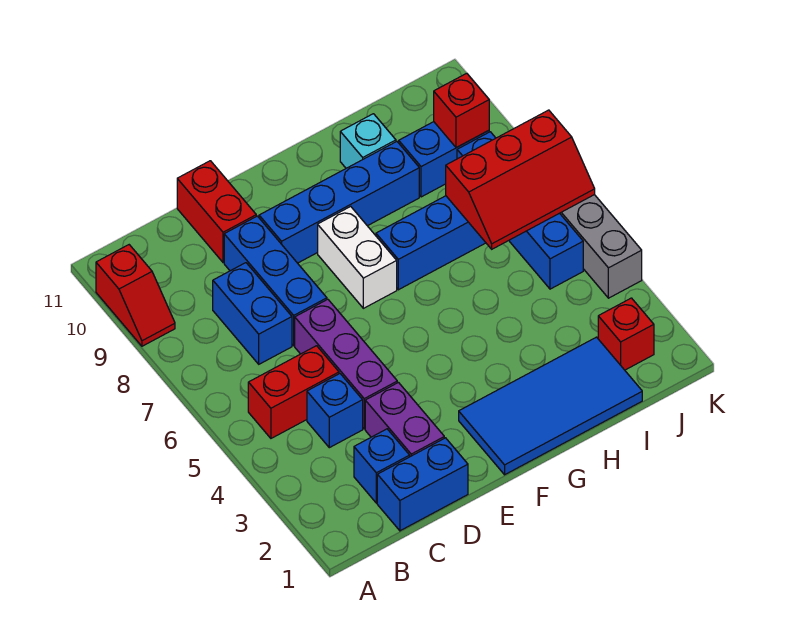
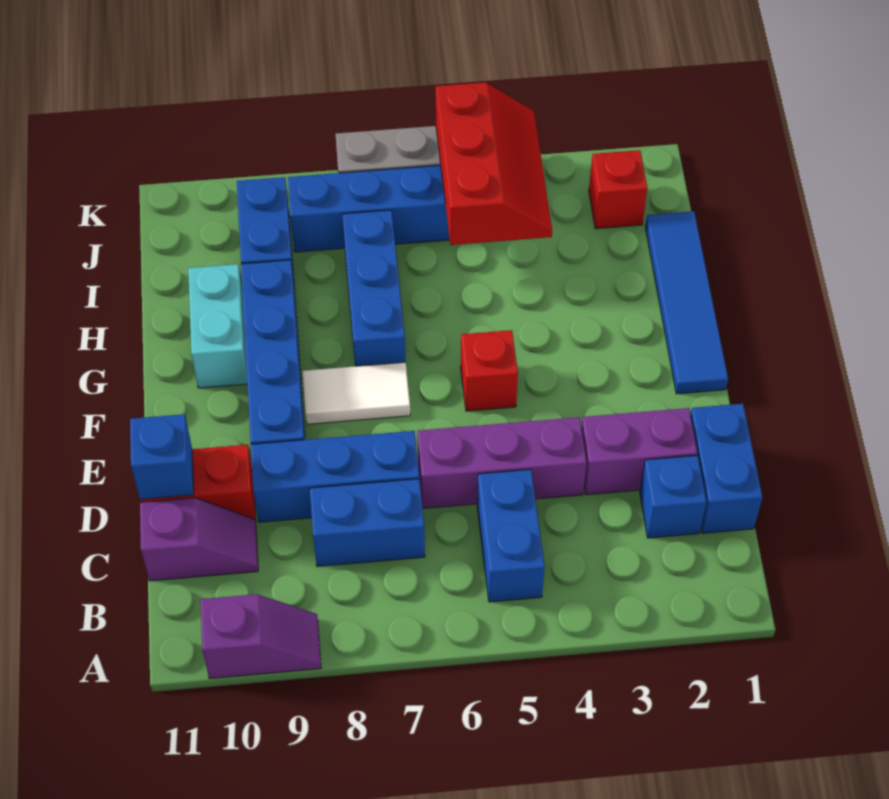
red 1x2 slope [96,245,175,346] -> purple 1x2 slope [200,594,321,679]
red 1x2 brick [248,346,339,438] -> blue 1x2 brick [477,469,545,602]
blue 1x1 brick [307,374,363,448] -> blue 1x1 brick moved to [130,414,194,500]
none -> purple 1x2 slope [140,498,258,581]
blue 2x4 tile [459,337,642,475] -> blue 1x4 tile [645,211,728,394]
white 1x2 brick [318,206,397,308] -> white 1x2 tile [302,362,410,424]
cyan 1x1 brick [340,114,396,168] -> cyan 1x2 brick [188,264,247,388]
red 2x3 slope [446,110,595,249] -> red 2x3 slope moved to [436,82,552,245]
red 1x1 brick [434,73,489,148] -> red 1x1 brick moved to [461,330,518,411]

